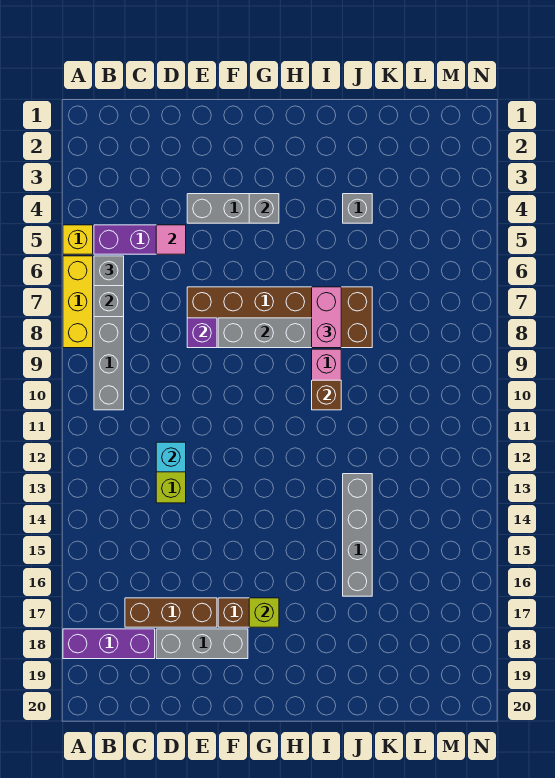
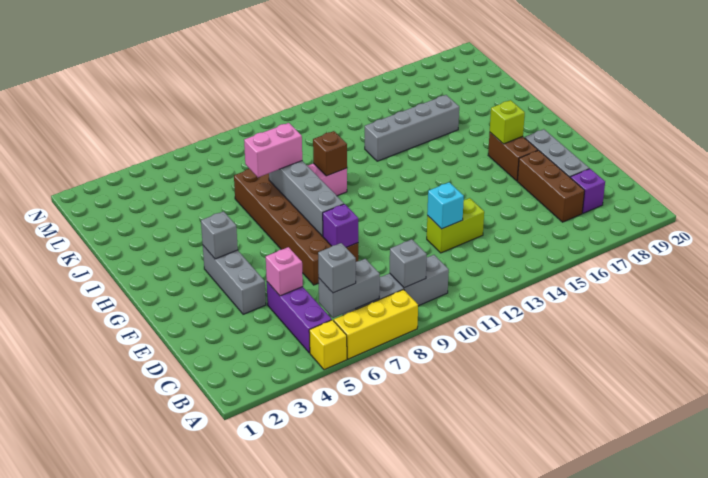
purple 1x3 brick [63,629,155,659] -> purple 1x1 brick [570,169,605,213]
pink 1x1 tile [156,225,186,254] -> pink 1x1 brick [266,247,303,296]
grey 1x1 brick [343,194,372,223] -> grey 1x1 brick moved to [390,239,427,288]

